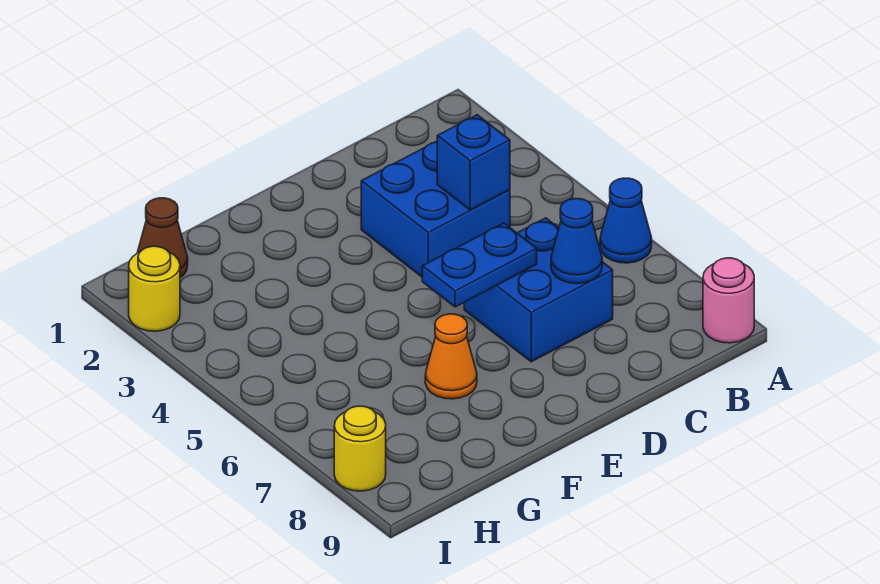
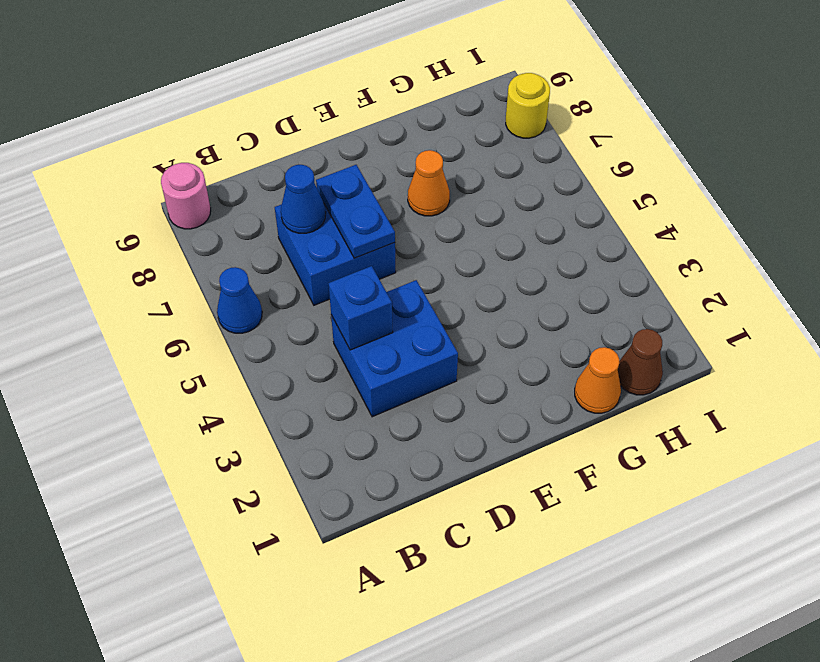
blue 1x2 plate [422,223,537,307] -> blue 1x2 plate turned to [316,165,395,258]
none -> orange 1x1 cone [575,347,621,413]
yellow 1x1 round brick [129,246,180,331] -> none

